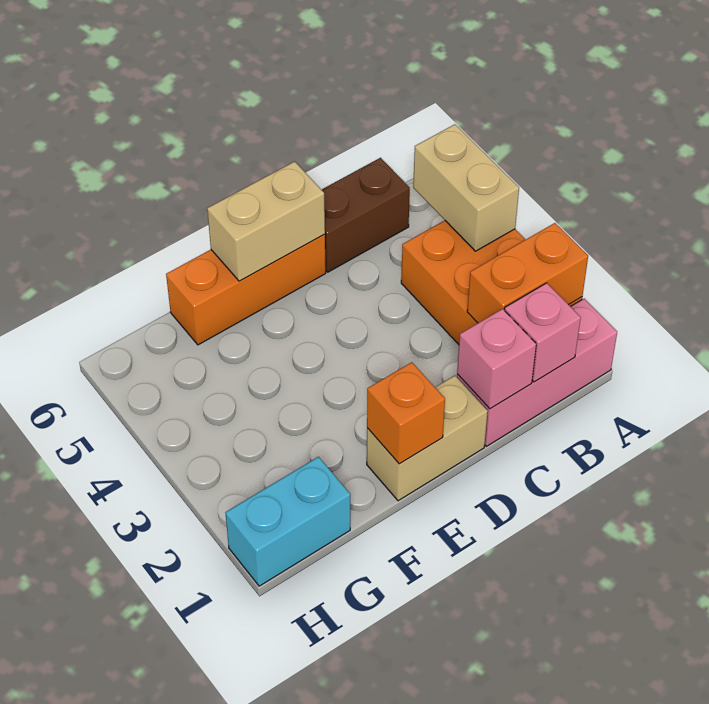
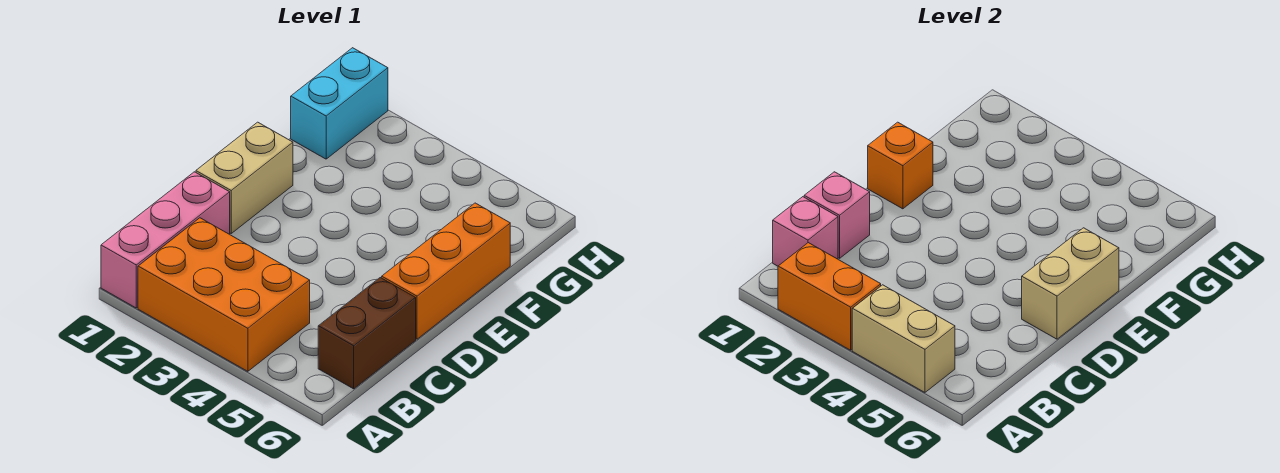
orange 1x2 brick [467,223,588,323] -> orange 1x2 brick turned to [778,243,881,350]

